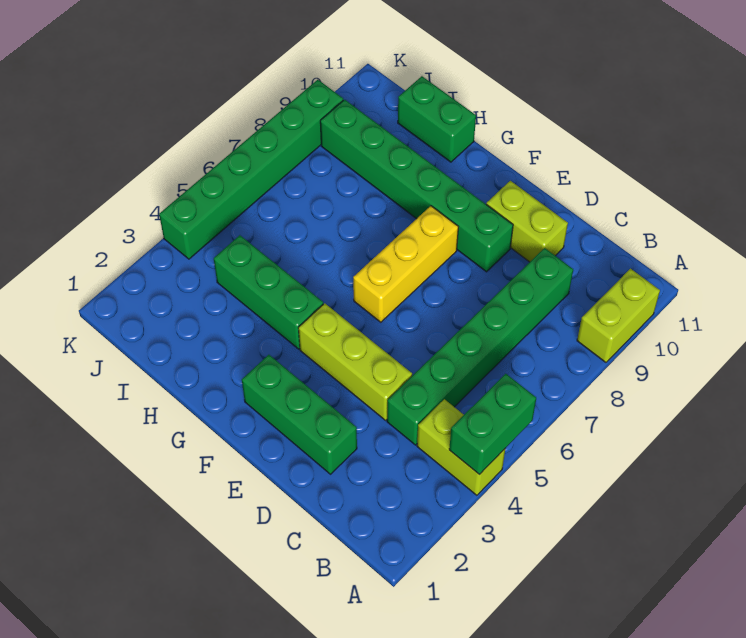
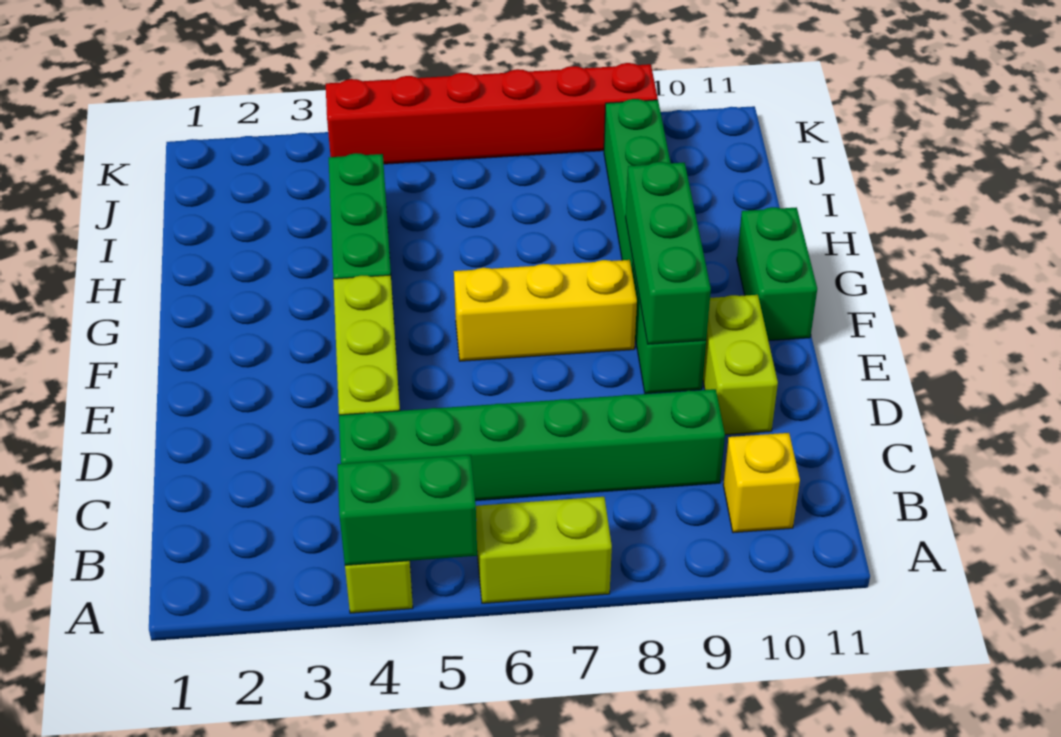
lime 1x2 brick [577,269,660,362] -> lime 1x2 brick moved to [476,497,612,603]
none -> yellow 1x1 brick [723,433,800,533]
green 1x3 brick [242,355,357,474] -> green 1x3 brick moved to [626,162,711,344]
green 1x2 brick [398,76,476,162] -> green 1x2 brick moved to [737,207,817,341]
green 1x6 brick [159,80,343,259] -> red 1x6 brick [326,63,658,164]

